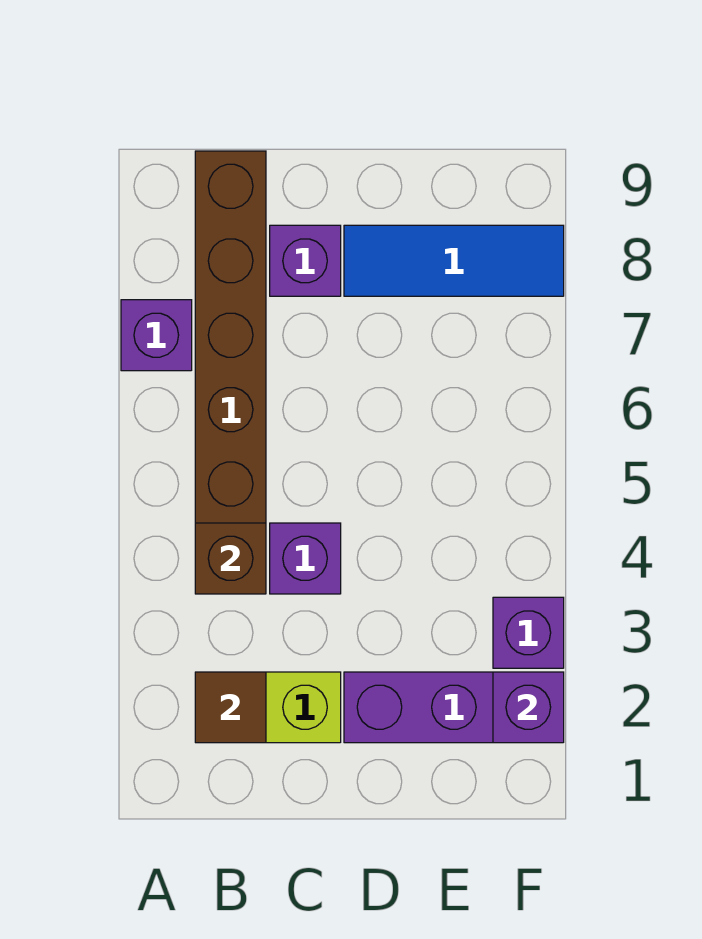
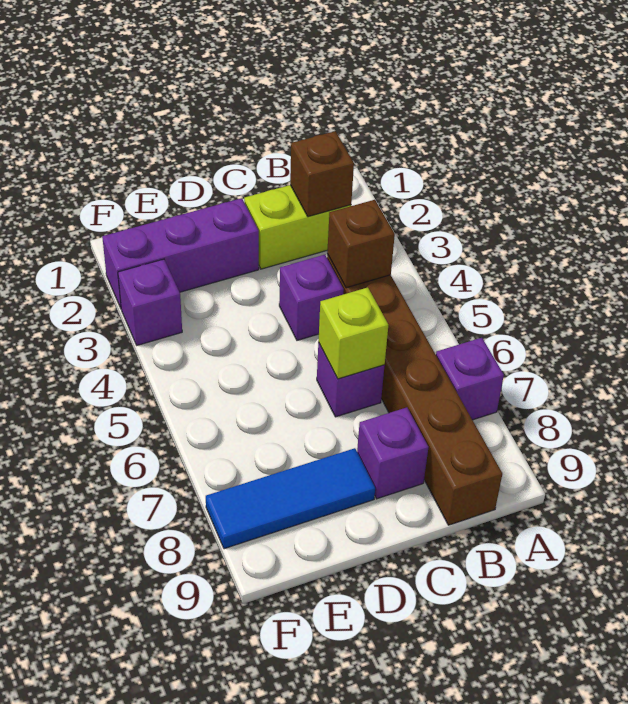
brown 1x1 tile [195,672,266,743] -> brown 1x1 brick [290,131,354,217]
none -> lime 1x1 brick [318,287,388,379]
purple 1x1 brick [493,672,564,743] -> purple 1x1 brick moved to [317,342,385,417]

